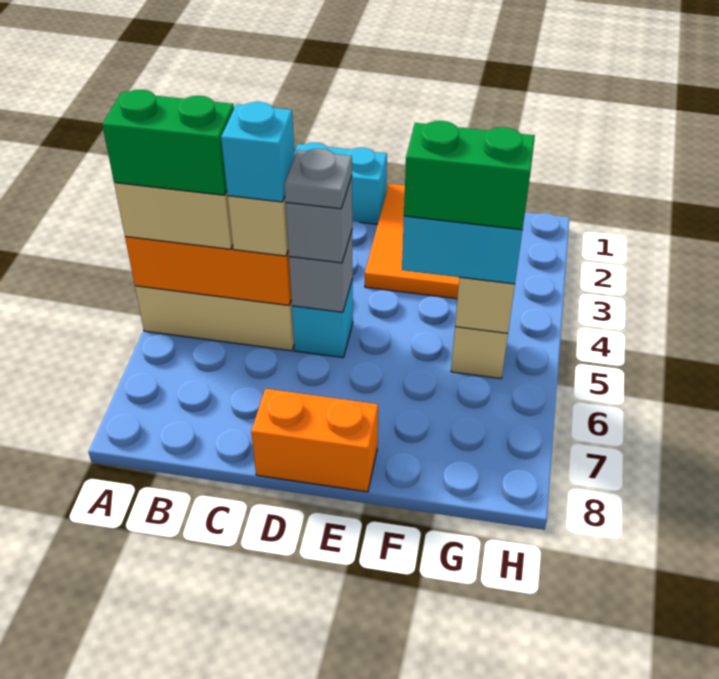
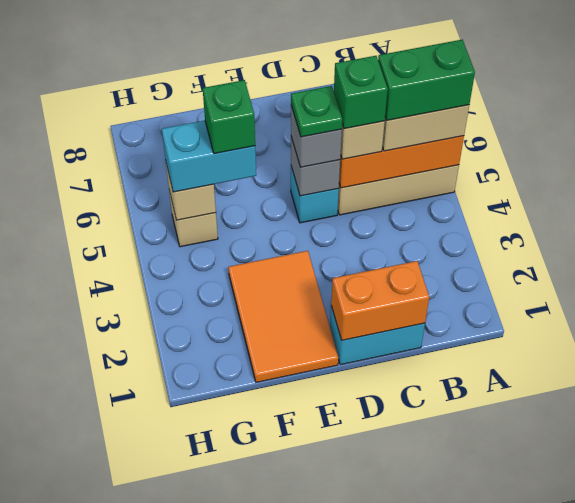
cyan 1x1 brick [221,102,295,202] -> green 1x1 brick [334,56,388,129]
grey 1x1 plate [284,149,352,209] -> green 1x1 plate [291,86,342,137]
orange 1x2 brick [251,389,378,492] -> orange 1x2 brick moved to [331,261,429,340]
green 1x2 brick [404,121,535,230] -> green 1x1 brick [203,80,255,154]

